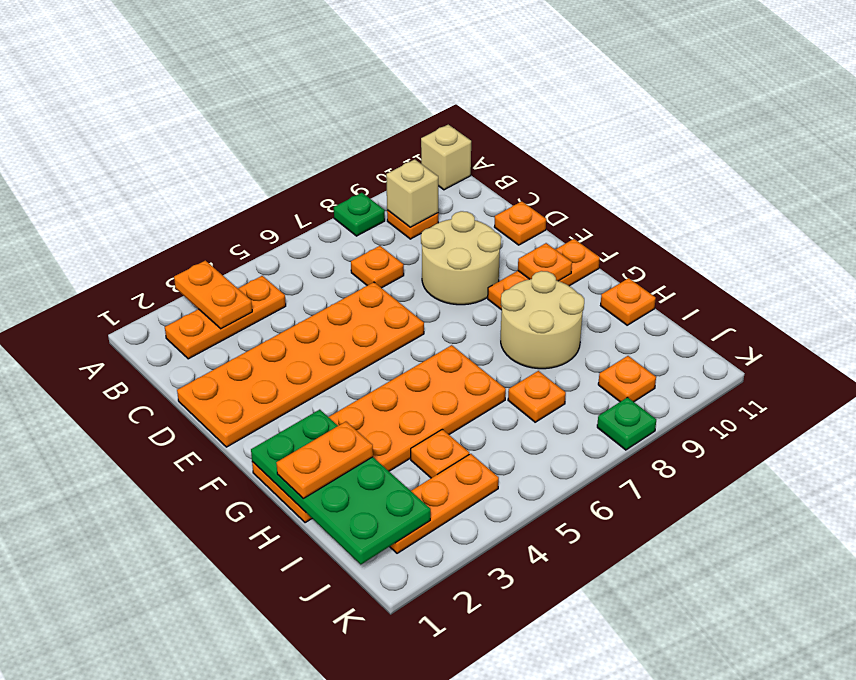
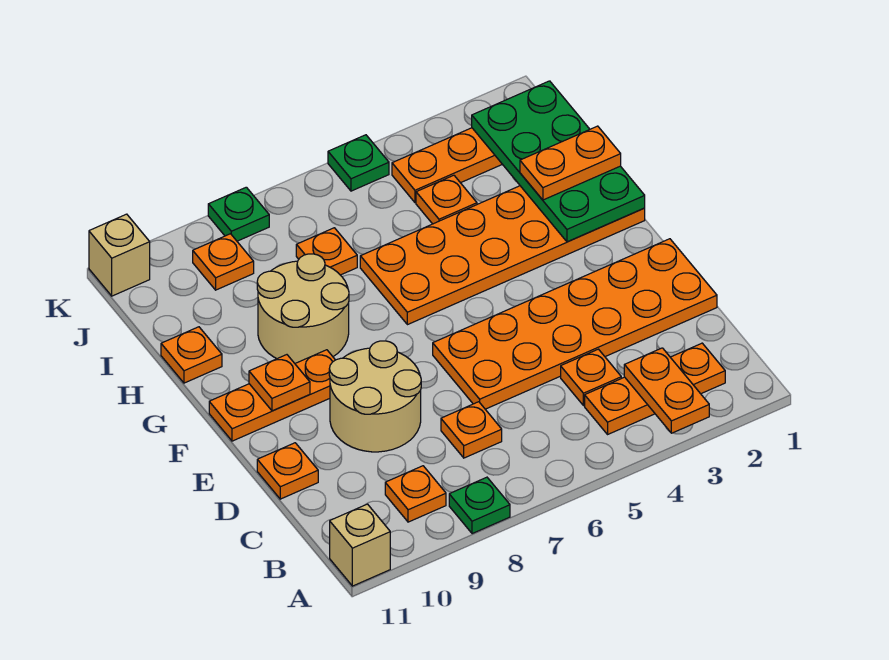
tan 1x1 brick [386,159,438,227] -> tan 1x1 brick moved to [89,214,150,296]
none -> orange 1x1 plate [561,349,621,406]
none -> green 1x1 plate [328,135,389,191]

